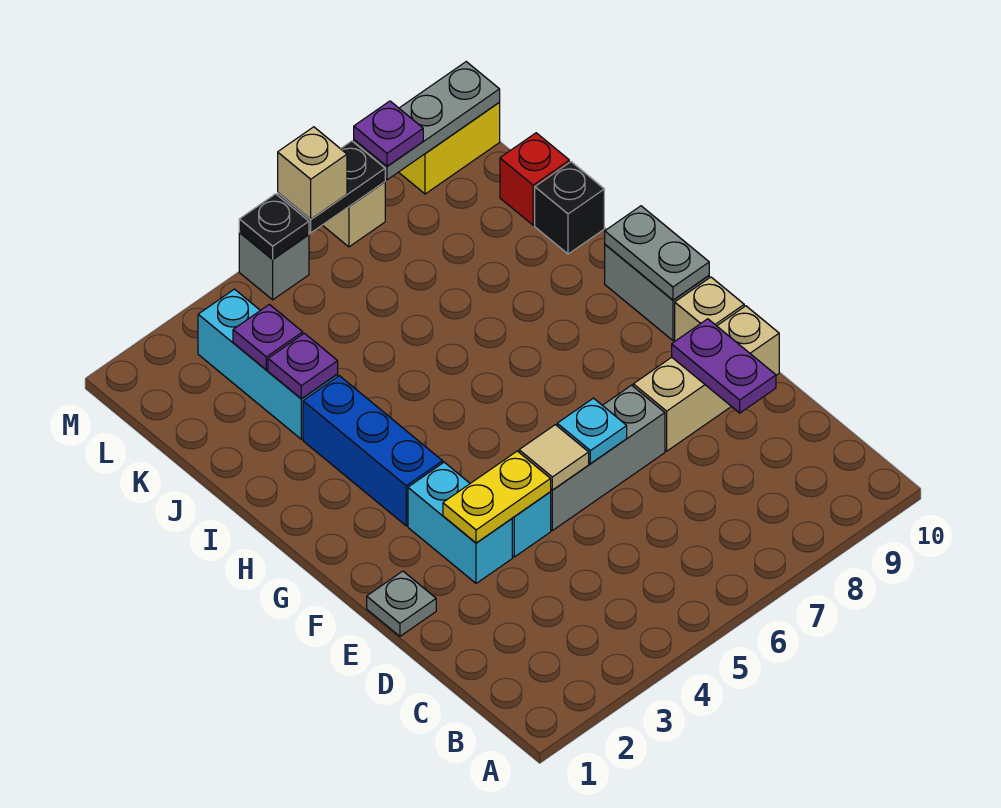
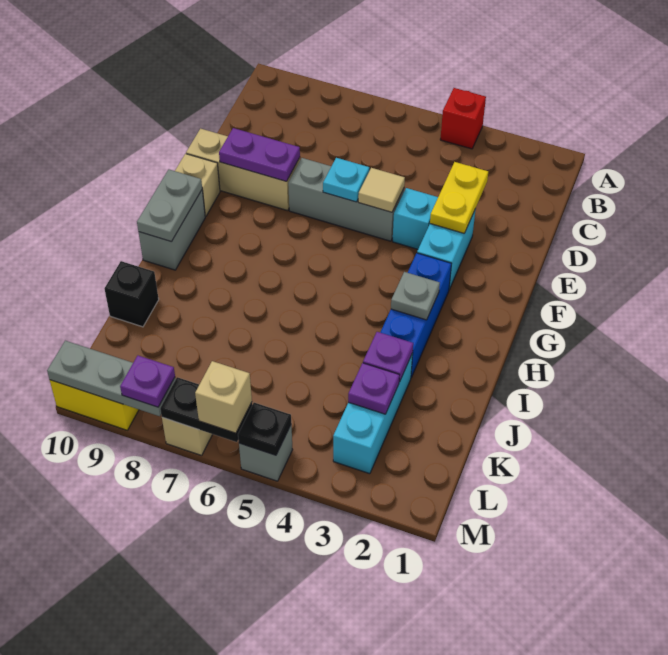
purple 1x2 plate [672,319,776,413] -> purple 1x2 plate turned to [219,128,300,181]
grey 1x1 plate [367,571,436,636] -> grey 1x1 plate moved to [391,272,440,320]
yellow 1x2 plate [443,451,551,543] -> yellow 1x2 plate turned to [430,162,488,233]
red 1x1 brick [500,133,569,225] -> red 1x1 brick moved to [440,88,486,149]

